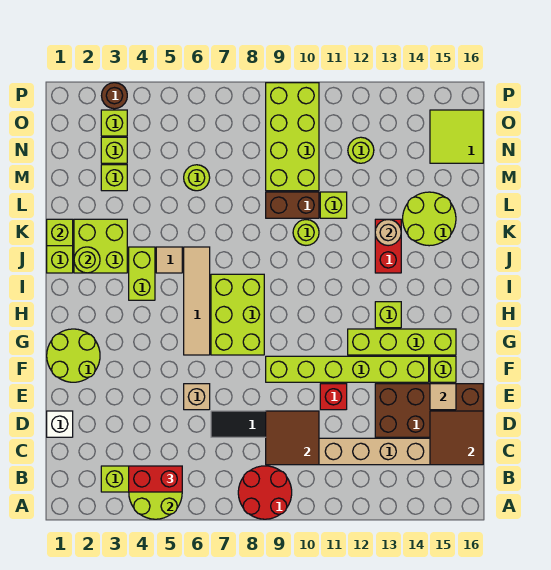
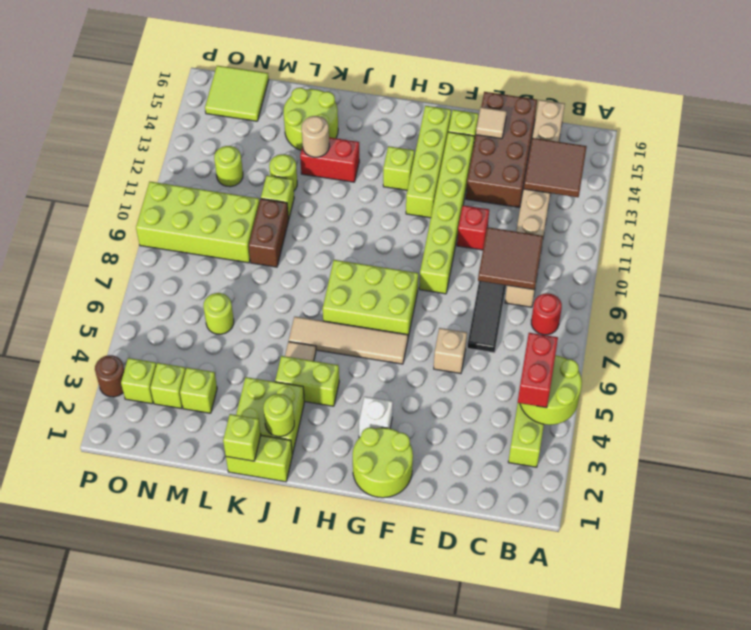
red 2x2 round brick [238,466,292,519] -> red 1x1 round brick [531,293,562,335]
brown 2x2 tile [430,411,483,465] -> brown 2x2 tile moved to [524,138,587,197]
white 1x1 brick [47,411,73,437] -> white 1x1 brick moved to [359,397,393,438]
lime 1x1 round brick [293,220,319,245] -> lime 1x1 round brick moved to [269,154,297,191]

